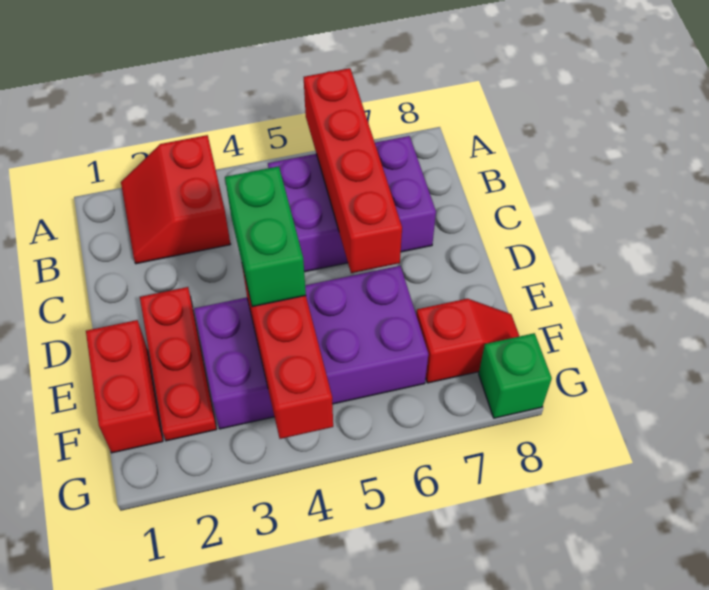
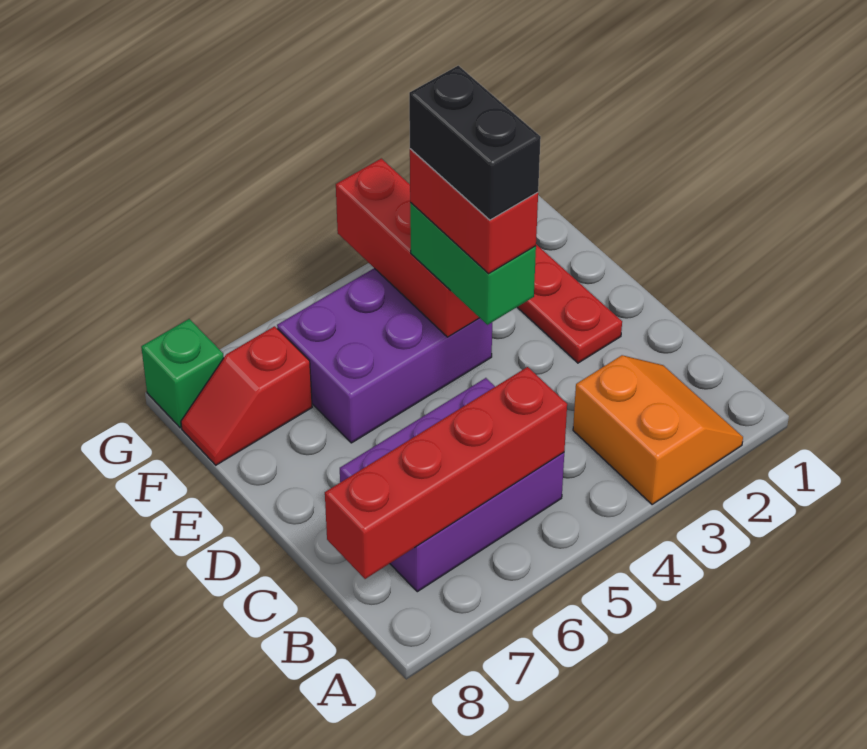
red 2x2 slope [121,135,230,264] -> orange 2x2 slope [573,355,743,505]
red 1x4 brick [304,68,402,273] -> red 1x4 brick turned to [325,367,567,579]
none -> black 1x2 brick [409,66,541,220]
red 1x2 brick [86,320,163,453] -> red 1x2 brick moved to [410,149,538,273]
purple 2x4 brick [194,266,428,429] -> purple 2x3 brick [277,268,492,443]

